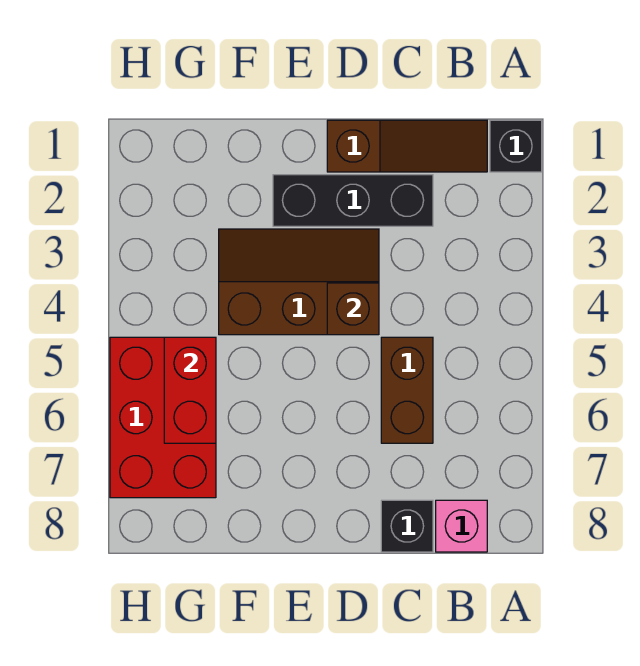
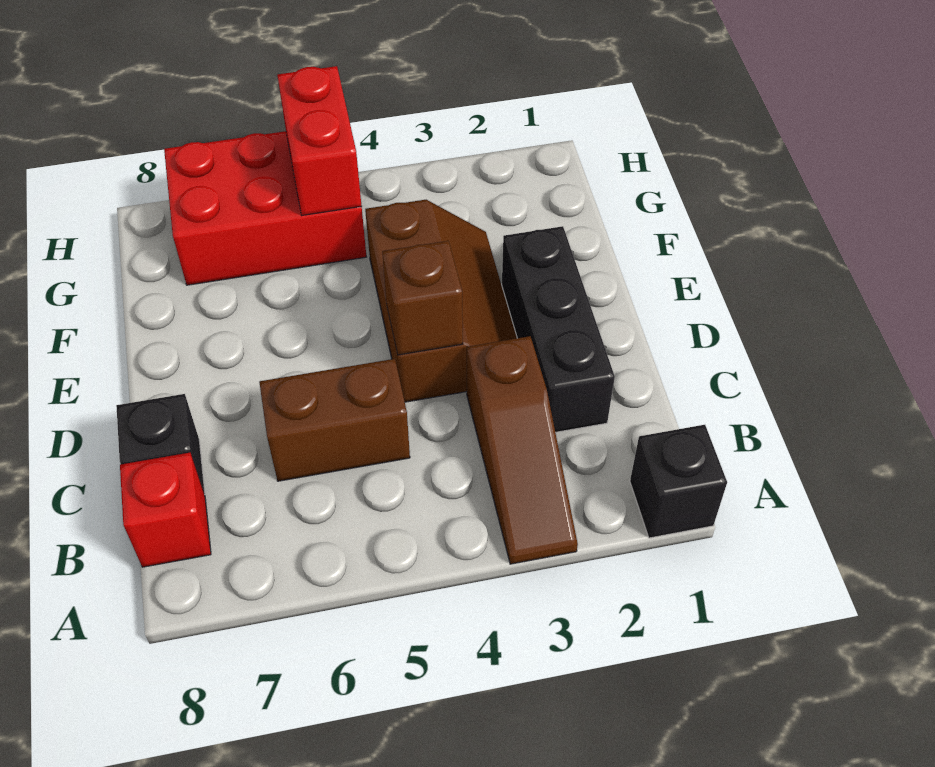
brown 1x3 slope [327,120,487,172] -> brown 1x3 slope moved to [467,336,578,564]
pink 1x1 brick [436,500,487,552] -> red 1x1 brick [120,453,211,567]
red 1x2 brick [164,337,216,443] -> red 1x2 brick turned to [277,66,362,215]

